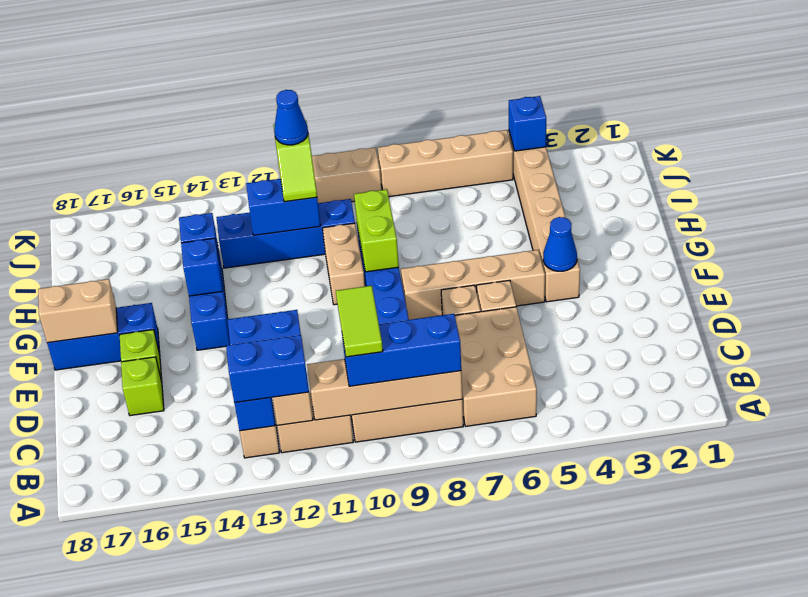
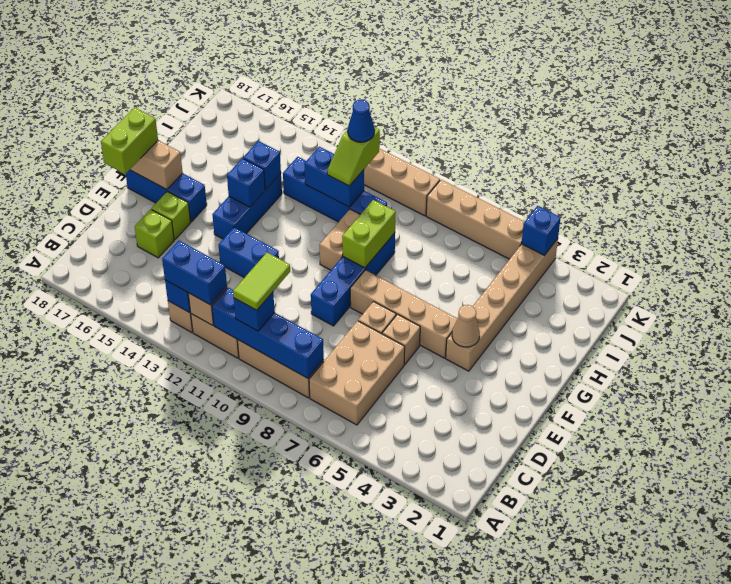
tan 1x4 brick [307,359,462,420] -> blue 1x4 brick [212,287,324,378]
blue 1x3 brick [342,314,461,386] -> blue 1x1 brick [234,292,275,331]
none -> lime 1x2 brick [101,107,158,174]
blue 1x1 cone [543,217,577,271] -> tan 1x1 cone [452,305,480,347]

